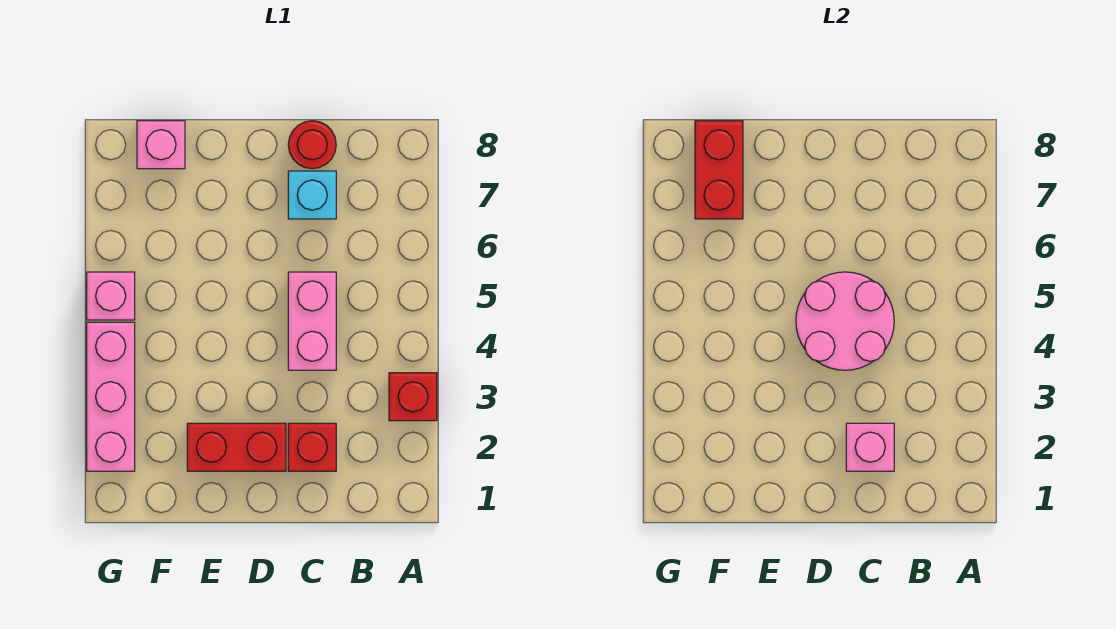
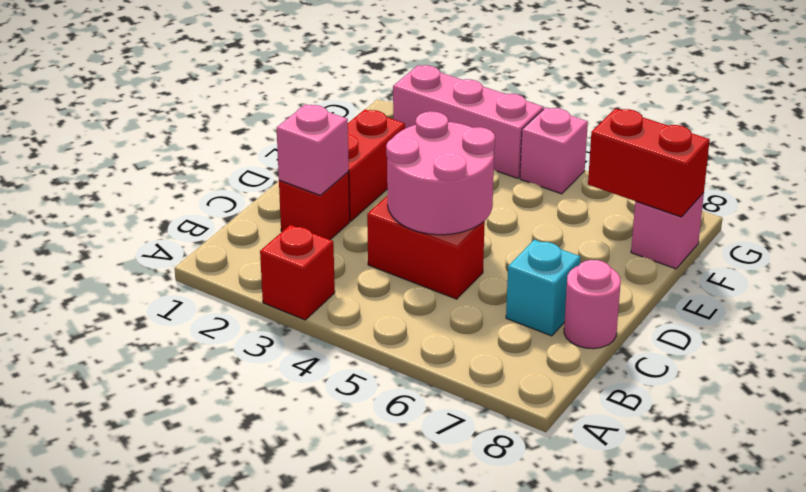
pink 1x2 brick [288,272,336,370] -> red 1x2 brick [367,196,485,299]
red 1x1 round brick [288,121,336,169] -> pink 1x1 round brick [564,260,621,349]

